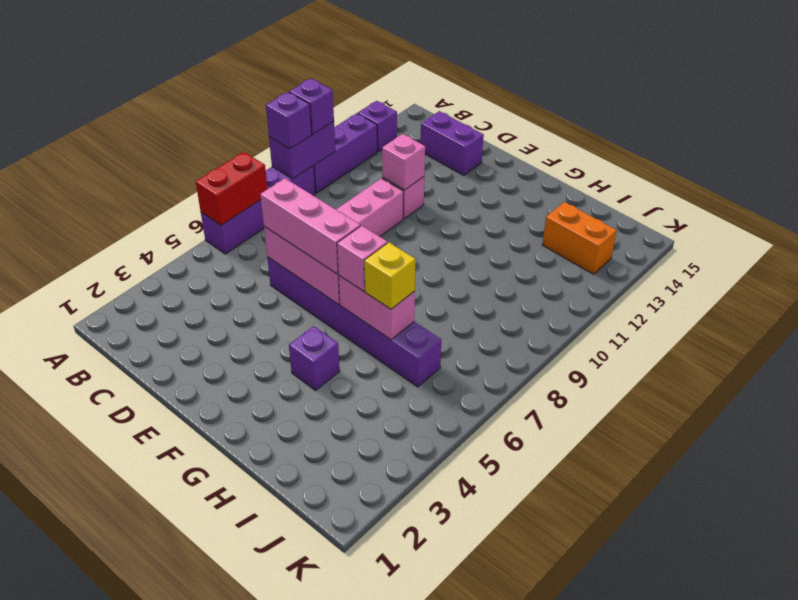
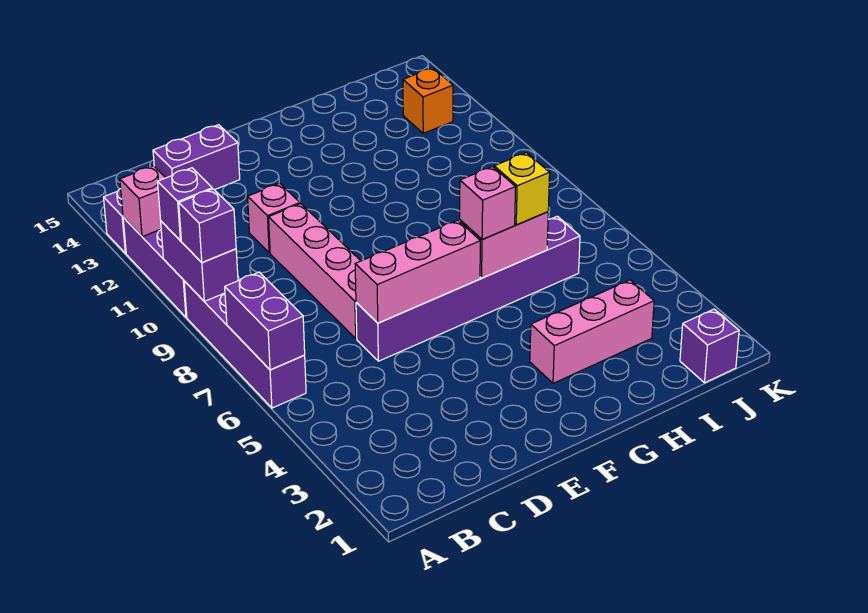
red 1x2 brick [196,152,268,225] -> purple 1x2 brick [225,272,305,370]
pink 1x3 brick [260,178,360,274] -> pink 1x3 brick moved to [530,280,654,383]
pink 1x1 brick [382,134,425,190] -> pink 1x1 brick moved to [120,166,165,237]
purple 1x1 brick [289,326,340,390] -> purple 1x1 brick moved to [680,309,739,383]
orange 1x2 brick [542,202,617,274] -> orange 1x1 brick [403,68,453,133]

